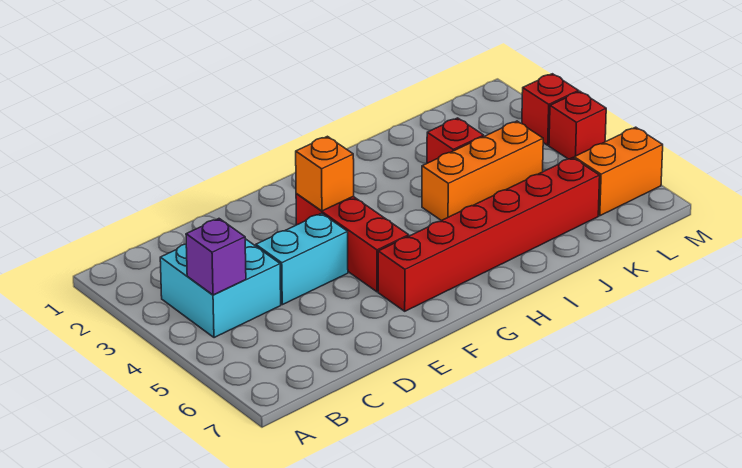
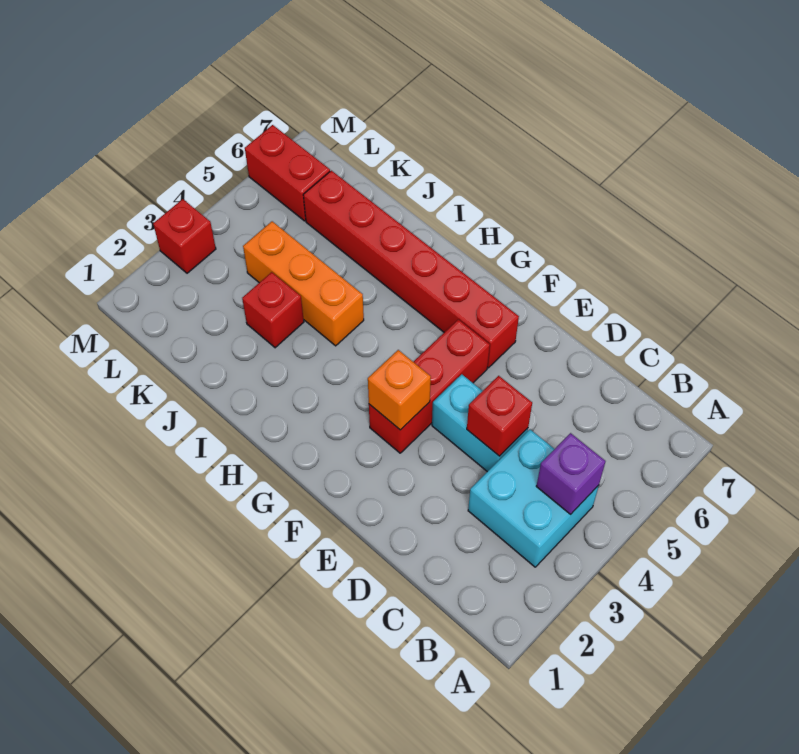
orange 1x2 brick [574,127,663,216] -> red 1x2 brick [245,125,330,221]
red 1x1 brick [549,91,606,159] -> red 1x1 brick moved to [467,376,532,456]

